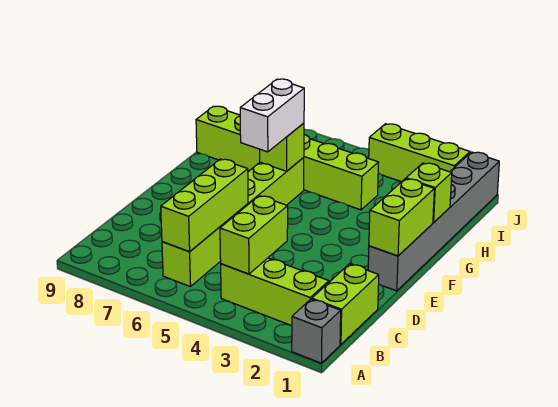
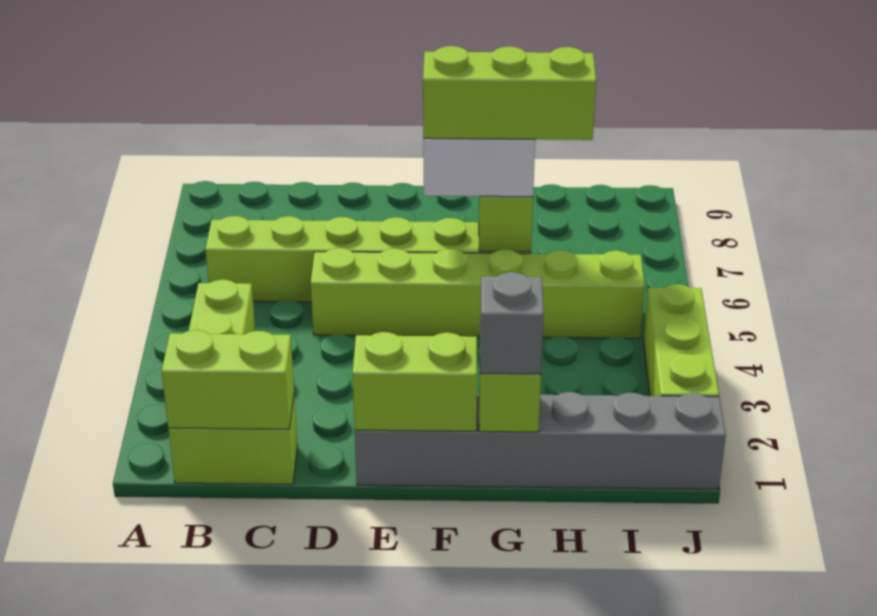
grey 1x1 brick [292,299,341,363] -> grey 1x1 brick moved to [480,272,544,374]
lime 1x2 brick [220,196,288,274] -> lime 1x2 brick moved to [162,330,294,429]
lime 1x3 brick [161,159,248,252] -> lime 1x3 brick moved to [423,46,596,140]
lime 1x6 brick [196,106,379,210] -> lime 1x6 brick turned to [311,248,645,338]

